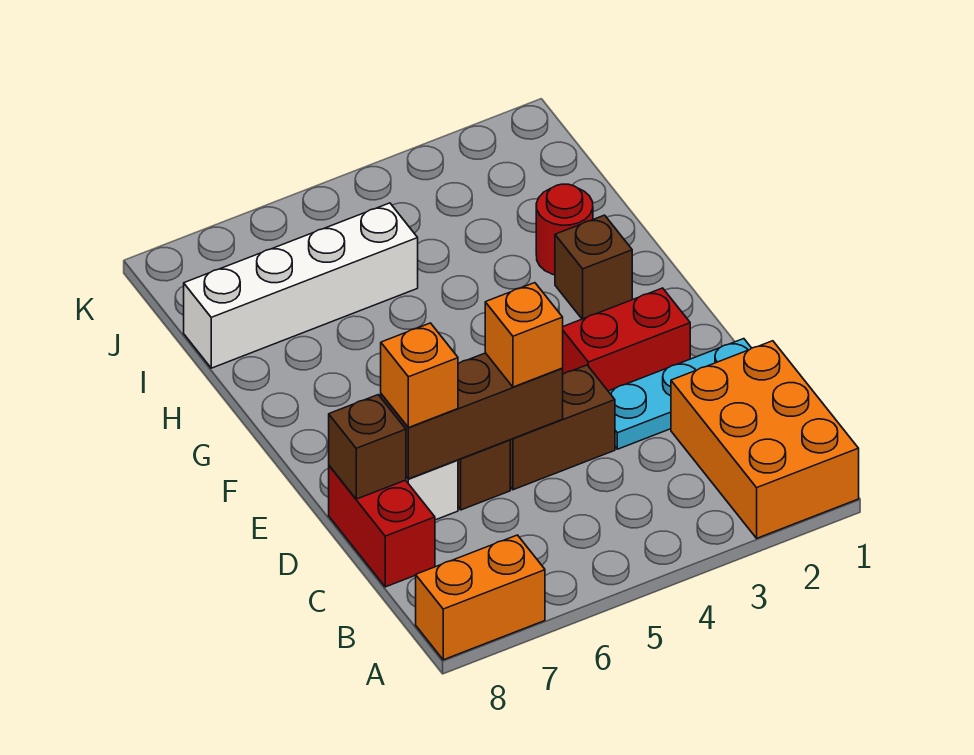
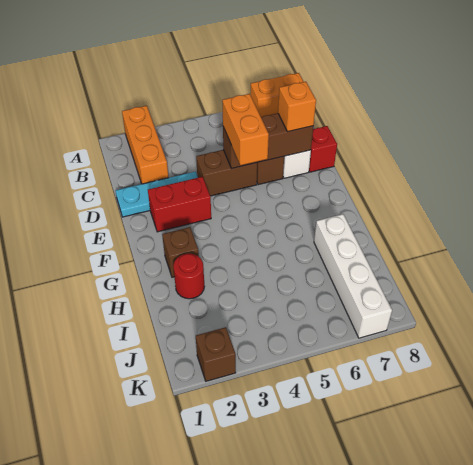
orange 2x3 brick [671,341,859,538] -> orange 1x3 brick [122,106,169,184]
red 1x2 brick [329,466,435,587] -> red 1x1 brick [309,126,337,172]
orange 1x1 brick [485,283,563,387] -> orange 1x2 brick [222,94,269,165]
brown 1x1 brick [329,395,406,499] -> brown 1x1 brick moved to [196,327,236,381]
white 1x4 brick [184,203,418,368] -> white 1x4 brick turned to [314,214,392,338]

